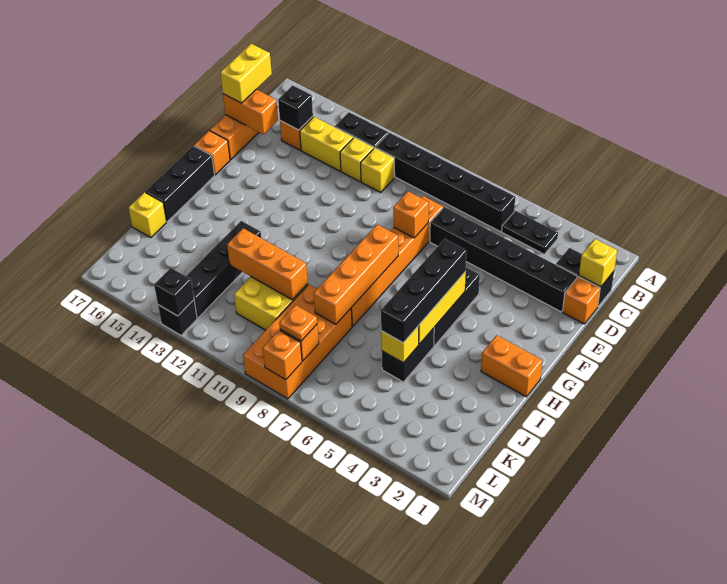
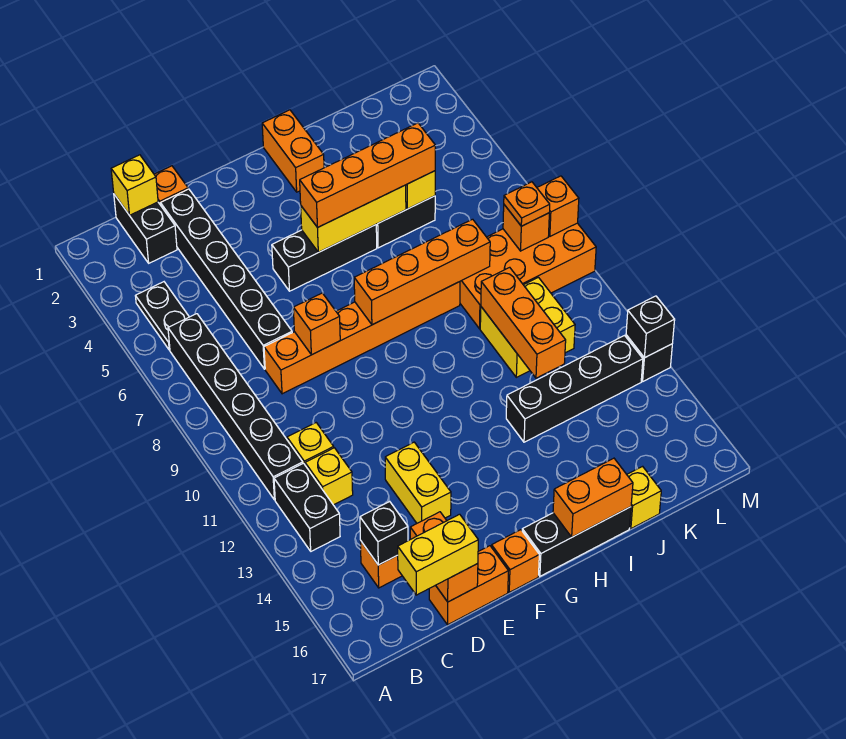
yellow 1x2 brick [300,117,353,171] -> yellow 1x2 brick moved to [385,442,451,523]
black 1x4 brick [381,239,466,343] -> orange 1x4 brick [300,123,435,228]
none -> orange 1x2 brick [553,458,633,537]

